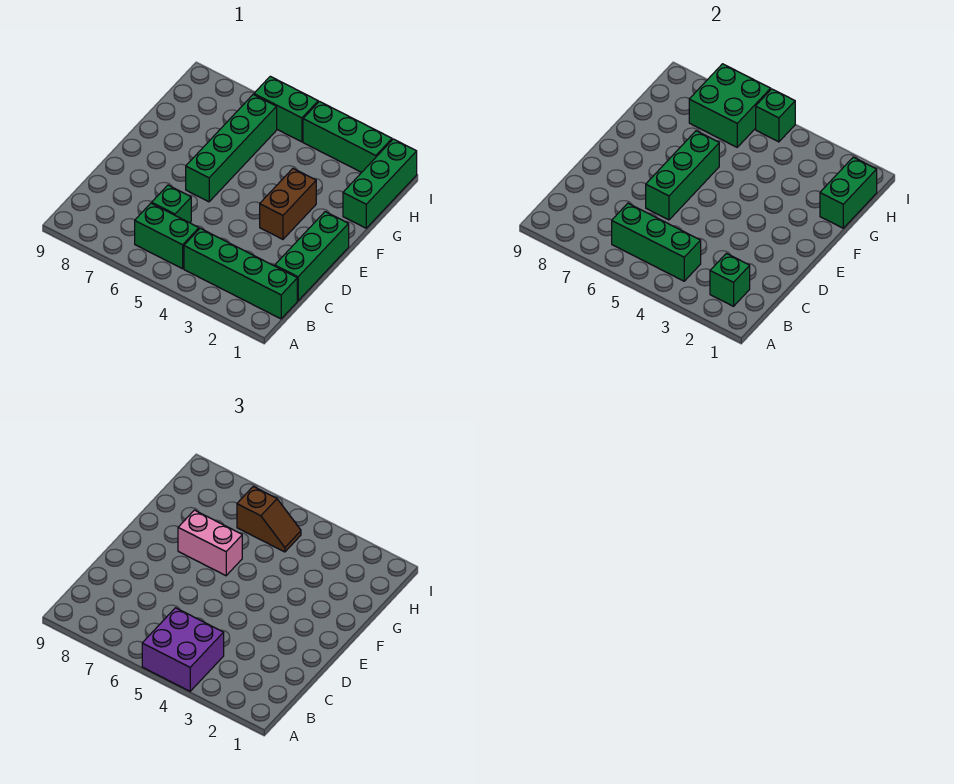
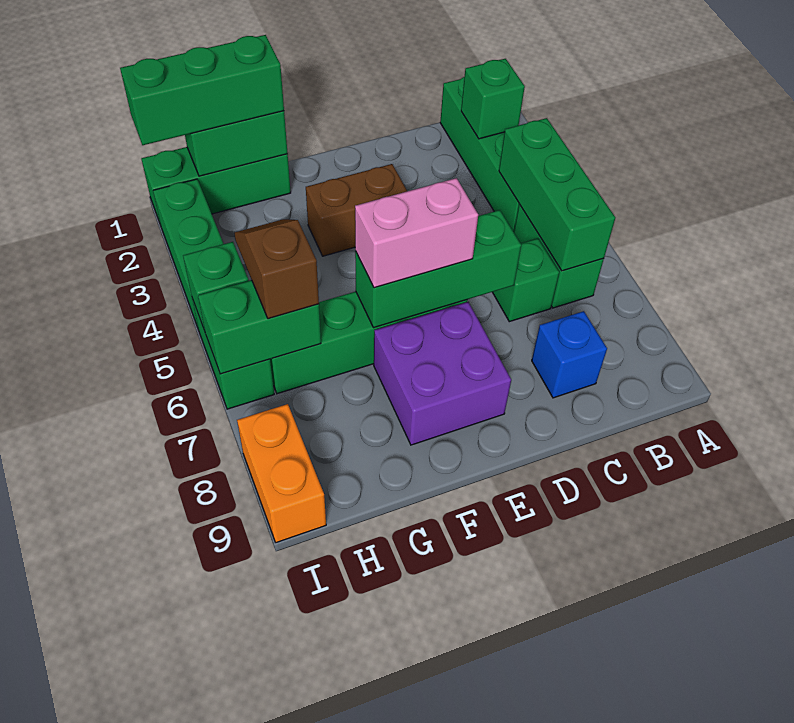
purple 2x2 brick [142,608,224,691] -> purple 2x2 brick moved to [374,302,511,445]
green 1x3 brick [275,212,349,301] -> green 1x3 brick moved to [120,35,284,145]
none -> blue 1x1 brick [532,311,607,398]
pink 1x2 brick [178,510,242,576] -> pink 1x2 brick turned to [355,178,478,288]
green 2x2 brick [689,64,771,147] -> green 1x2 brick [198,280,321,374]
none -> orange 1x2 brick [237,404,326,543]

